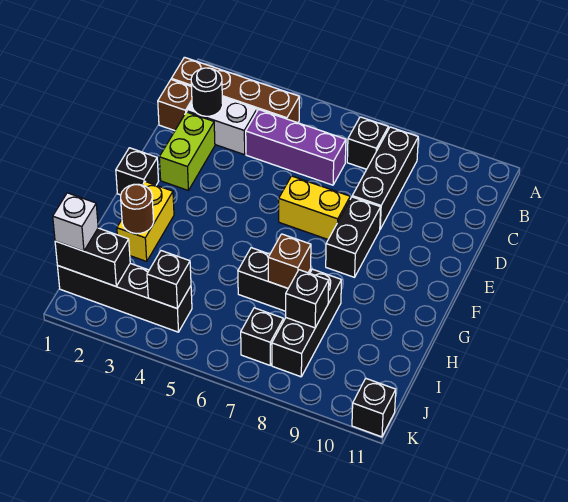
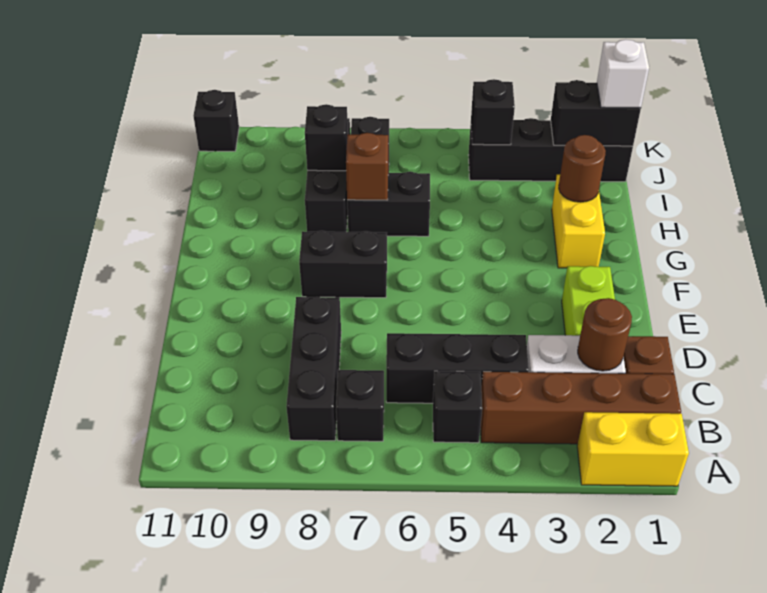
black 1x1 round brick [191,68,223,116] -> brown 1x1 round brick [578,298,632,371]
purple 1x3 brick [246,110,346,185] -> black 1x3 brick [386,333,529,403]
yellow 1x2 brick [279,176,350,239] -> yellow 1x2 brick moved to [577,412,689,486]
black 1x2 brick [326,197,381,277] -> black 1x2 brick turned to [299,231,387,298]
black 1x1 brick [116,148,159,195] -> black 1x1 brick moved to [433,371,482,443]

